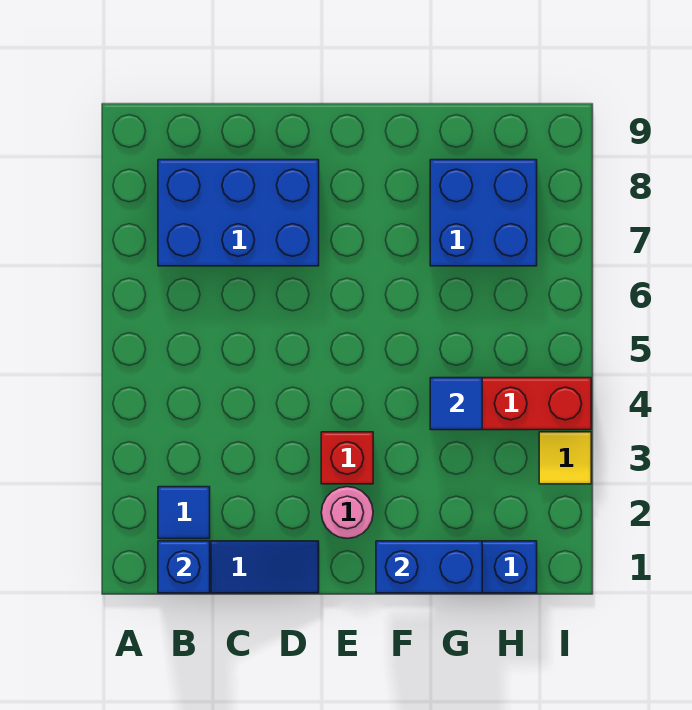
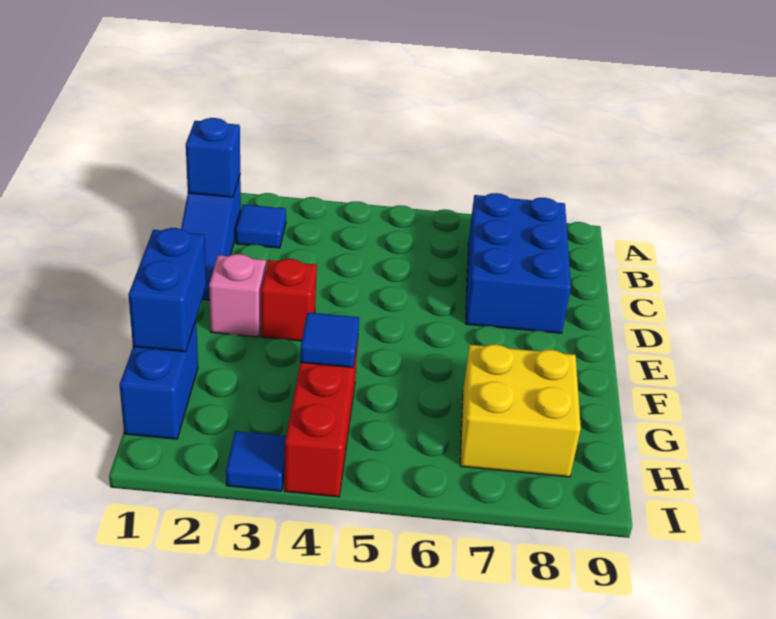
pink 1x1 round brick [321,487,373,539] -> pink 1x1 brick [209,254,266,337]
blue 2x2 brick [430,160,537,266] -> yellow 2x2 brick [460,344,581,477]
yellow 1x1 tile [539,432,591,484] -> blue 1x1 tile [226,431,286,491]

